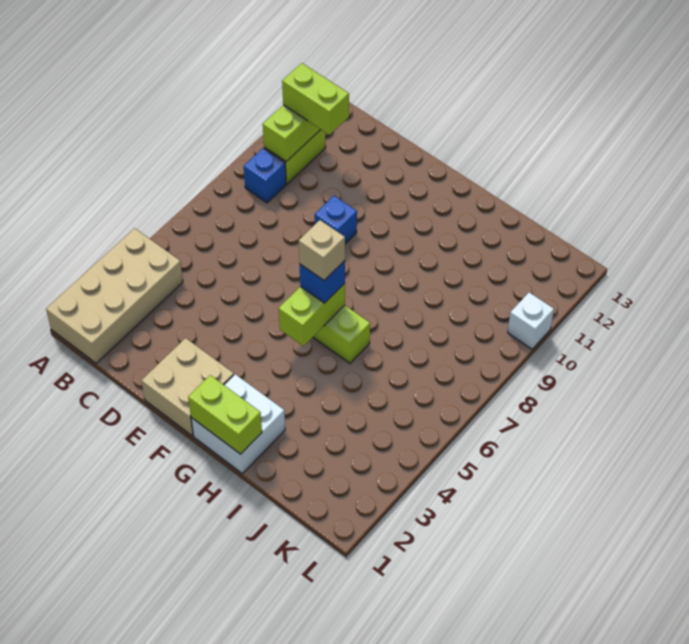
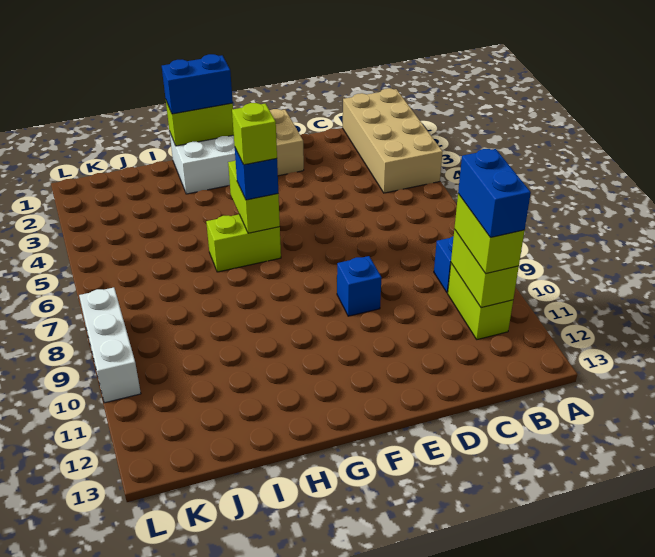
none -> blue 1x2 brick [458,149,531,237]
lime 1x2 brick [282,63,349,135] -> lime 1x2 brick turned to [454,194,525,274]
none -> blue 1x2 brick [162,54,233,114]
tan 1x1 brick [299,220,345,280] -> lime 1x1 brick [232,103,277,165]
white 1x1 brick [508,292,554,349] -> white 1x3 brick [79,287,141,403]

